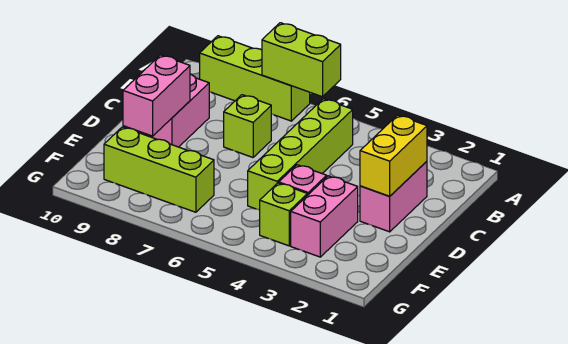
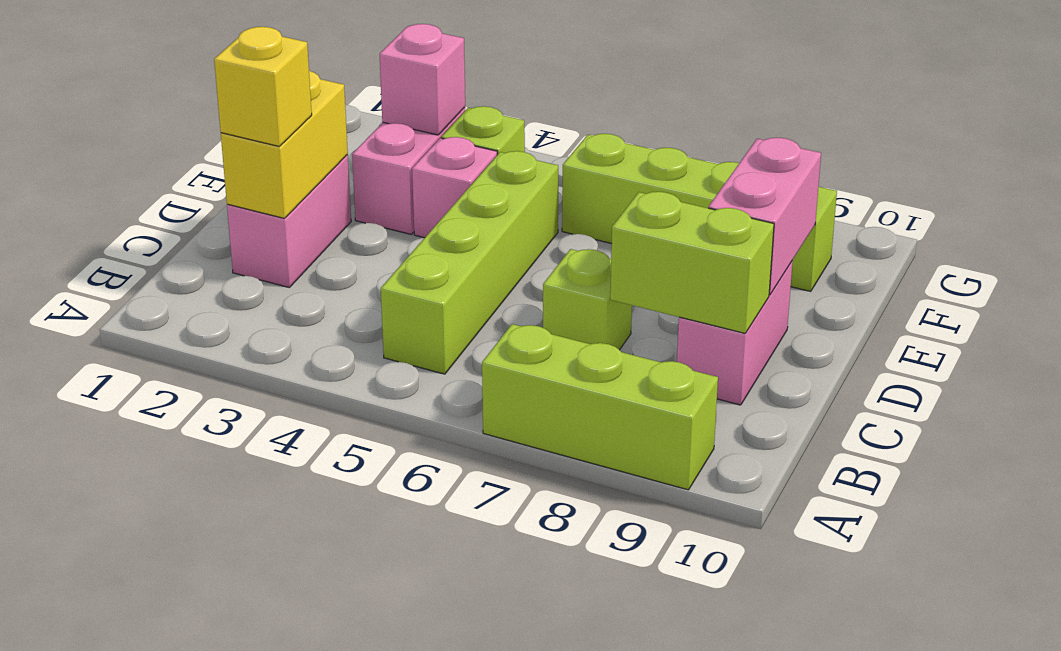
lime 1x2 brick [262,23,341,97] -> lime 1x2 brick moved to [610,192,774,333]
none -> yellow 1x1 brick [214,27,312,147]
none -> pink 1x1 brick [380,24,465,135]
lime 1x3 brick [104,127,214,212] -> lime 1x4 brick [562,134,837,291]

